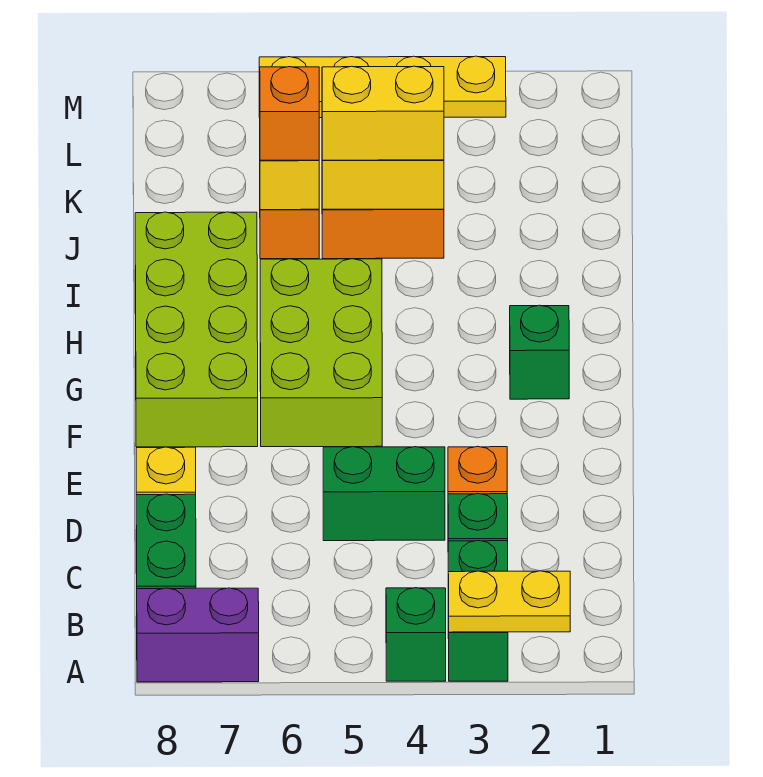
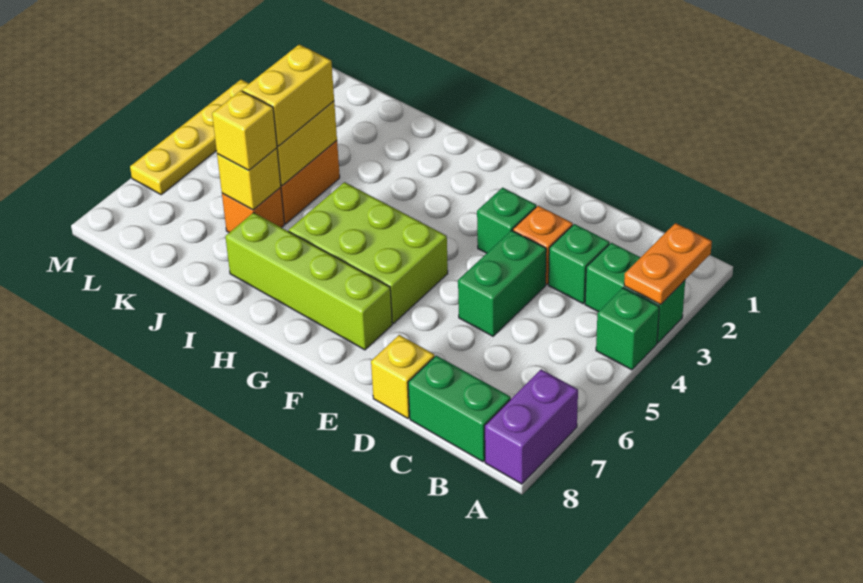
yellow 1x2 plate [448,571,570,632] -> orange 1x2 plate [624,223,712,305]
lime 2x4 brick [135,212,258,447] -> lime 1x4 brick [225,212,392,350]
green 1x1 brick [510,305,569,399] -> green 1x1 brick moved to [477,188,536,253]
orange 1x1 brick [260,67,319,160] -> yellow 1x1 brick [212,91,277,170]

